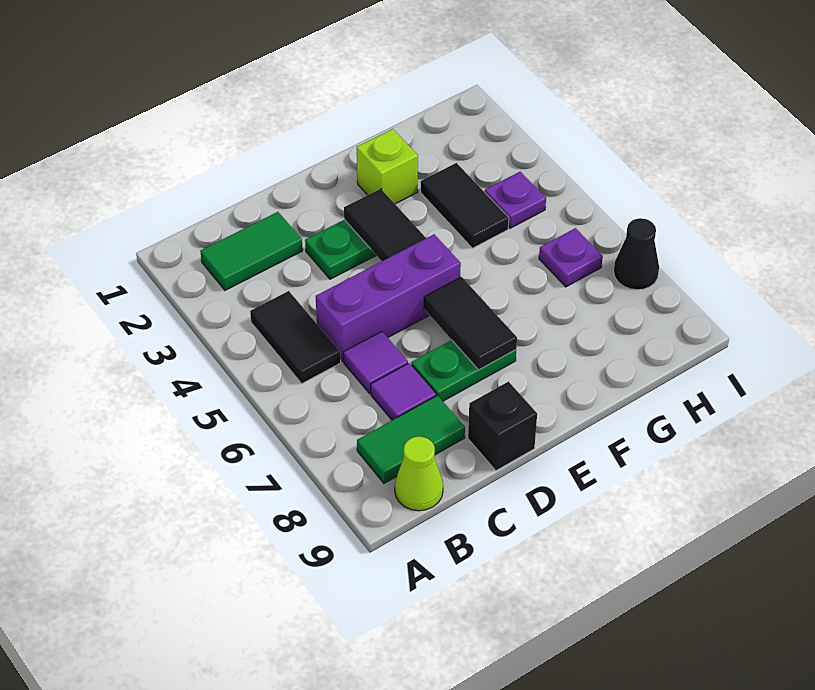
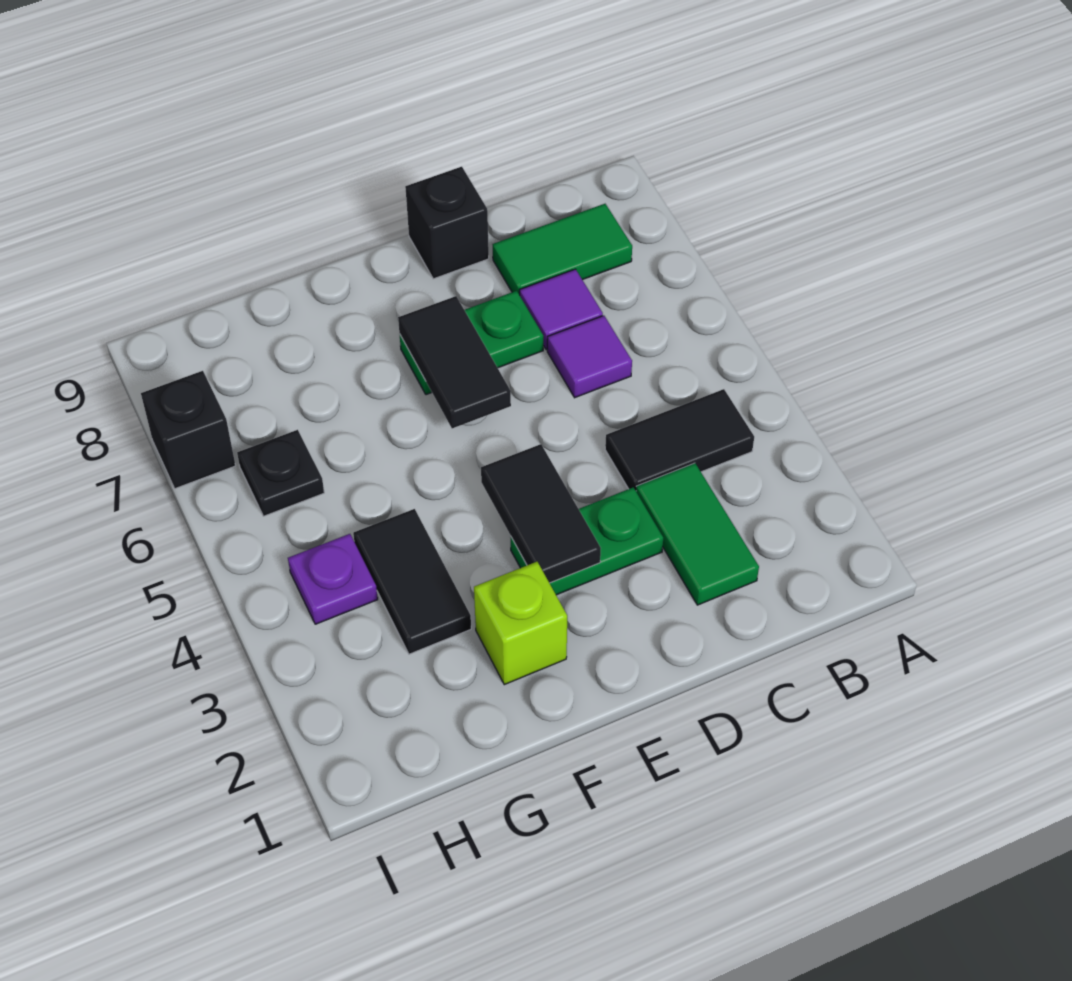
green 1x2 tile [200,212,303,290] -> green 1x2 tile turned to [636,463,759,605]
black 1x2 tile [250,291,341,383] -> black 1x2 tile turned to [605,389,754,491]
lime 1x1 cone [395,437,443,511] -> none
purple 1x3 brick [316,234,461,362] -> none
purple 1x1 plate [539,228,603,287] -> black 1x1 plate [237,430,324,516]
black 1x1 cone [614,218,659,290] -> black 1x1 brick [141,371,236,489]

